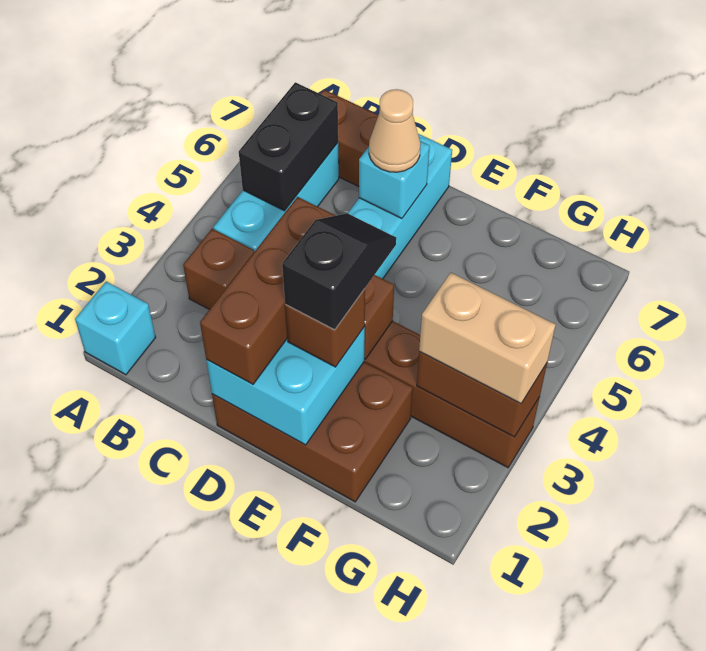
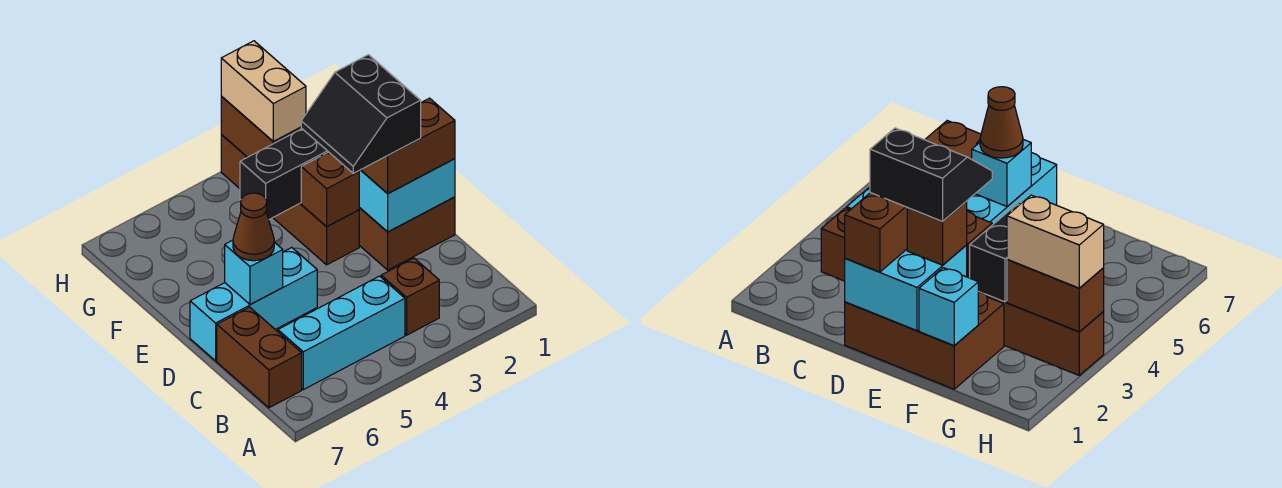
cyan 1x1 brick [75,282,156,375] -> cyan 1x1 brick moved to [919,268,978,346]
black 1x2 brick [239,82,338,211] -> black 1x2 brick moved to [240,129,328,219]
brown 1x3 brick [200,197,335,384] -> brown 1x2 brick [362,98,455,194]
tan 1x1 cone [369,89,421,172] -> brown 1x1 cone [233,193,274,261]
black 1x2 slope [282,213,396,330] -> black 2x2 slope [301,55,421,173]

